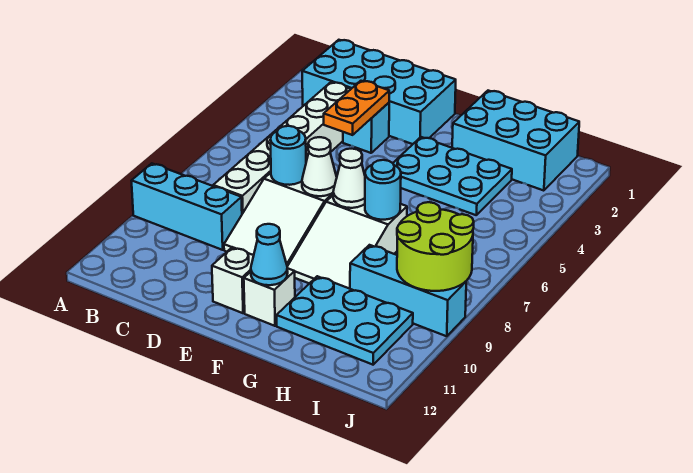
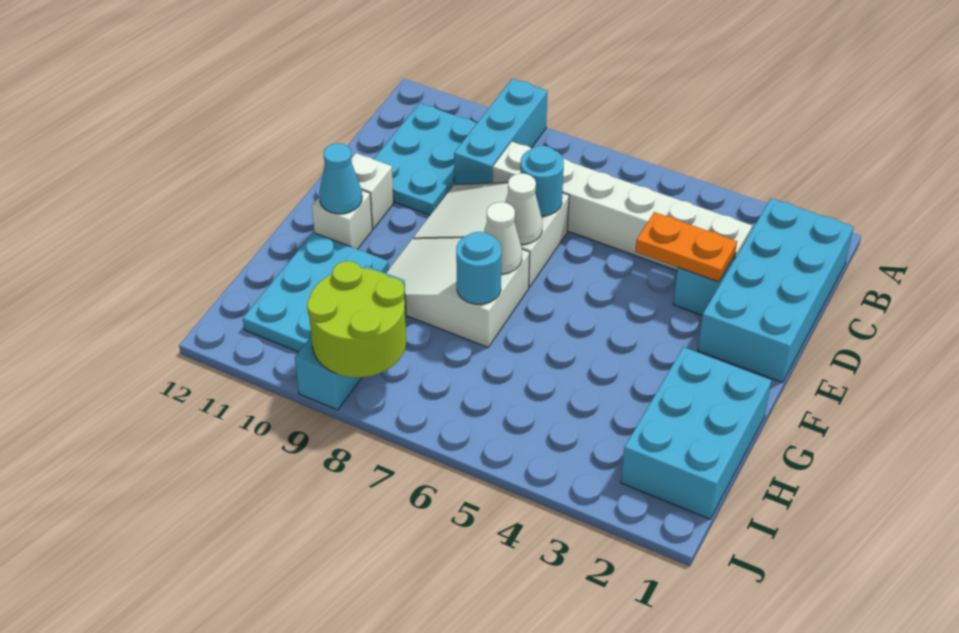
cyan 2x3 plate [393,137,512,215] -> cyan 2x3 plate moved to [373,103,477,215]

